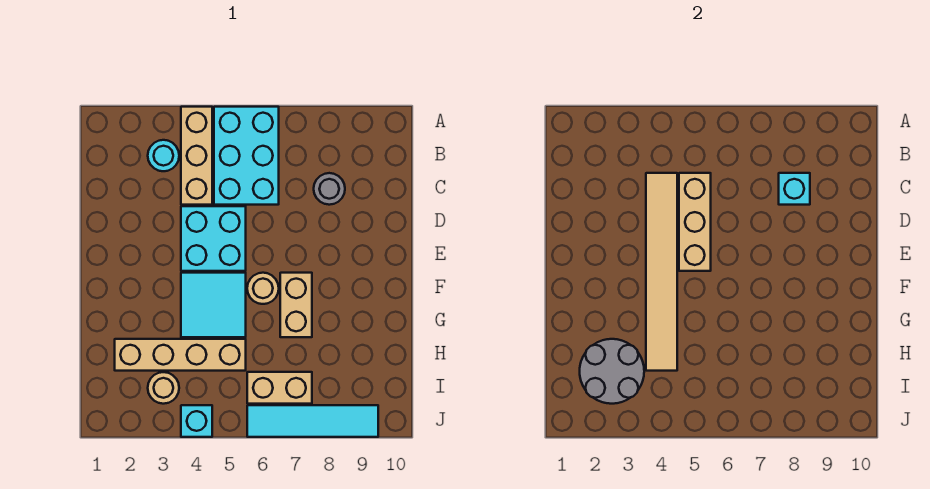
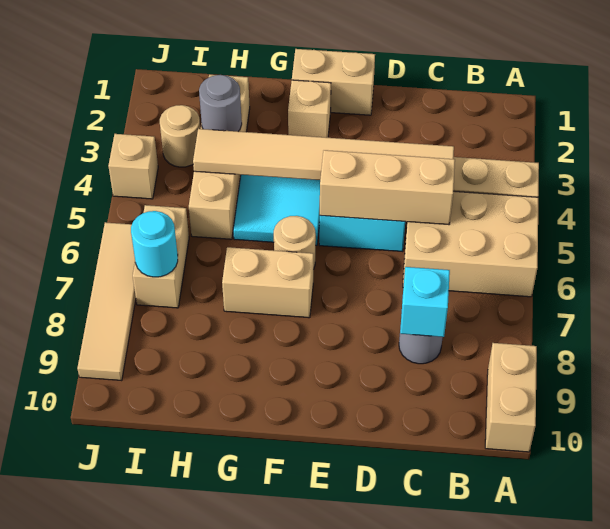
cyan 2x3 brick [214,107,279,205] -> tan 2x3 brick [403,191,538,297]
none -> tan 1x2 brick [485,343,537,452]
cyan 1x1 round brick [148,140,179,171] -> cyan 1x1 round brick moved to [131,211,178,277]
none -> tan 1x2 brick [292,49,375,115]
none -> tan 1x1 brick [288,80,331,138]
grey 2x2 round brick [580,339,644,404] -> grey 1x1 round brick [199,75,242,131]
cyan 1x1 brick [181,405,212,437] -> tan 1x1 brick [108,134,158,199]
cyan 1x4 tile [247,405,378,437] -> tan 1x4 tile [77,222,136,381]

